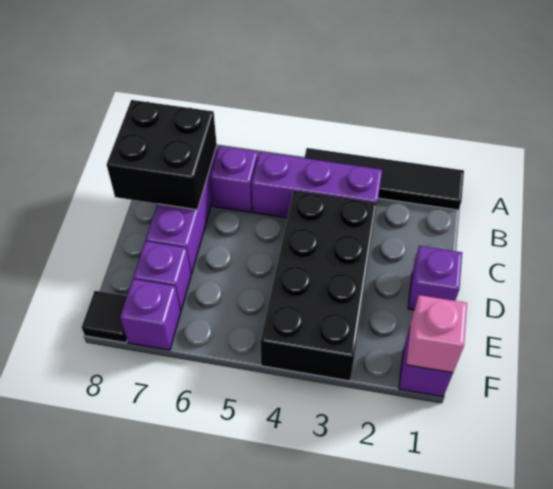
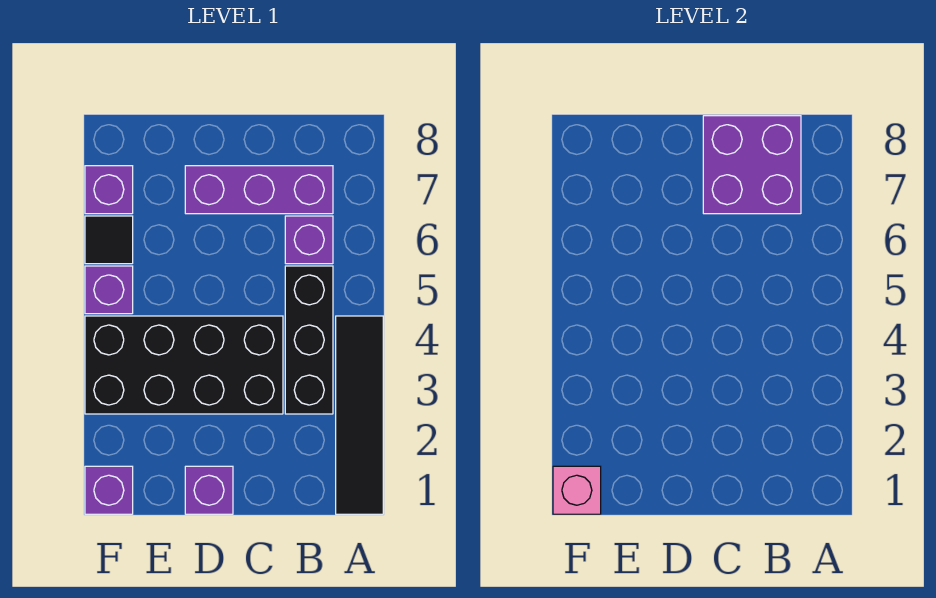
purple 1x3 brick [252,152,382,218] -> black 1x3 brick [285,266,333,414]
black 2x2 brick [107,100,217,210] -> purple 2x2 brick [703,116,801,214]
purple 1x1 brick [133,241,191,311] -> purple 1x1 brick moved to [85,266,133,314]
black 1x1 tile [82,291,127,343] -> black 1x1 tile moved to [85,216,133,264]

